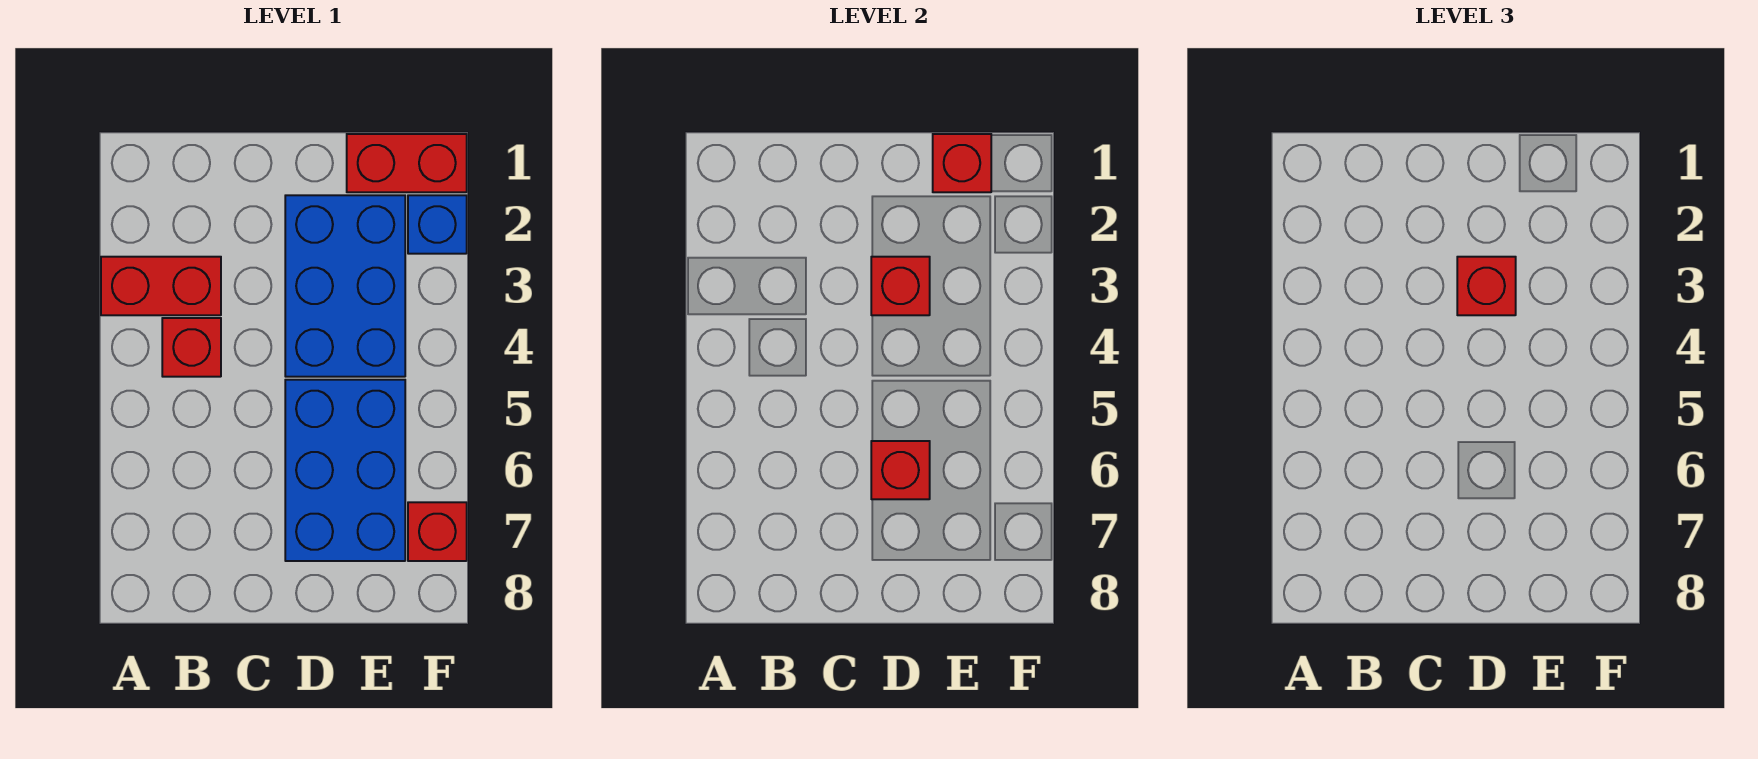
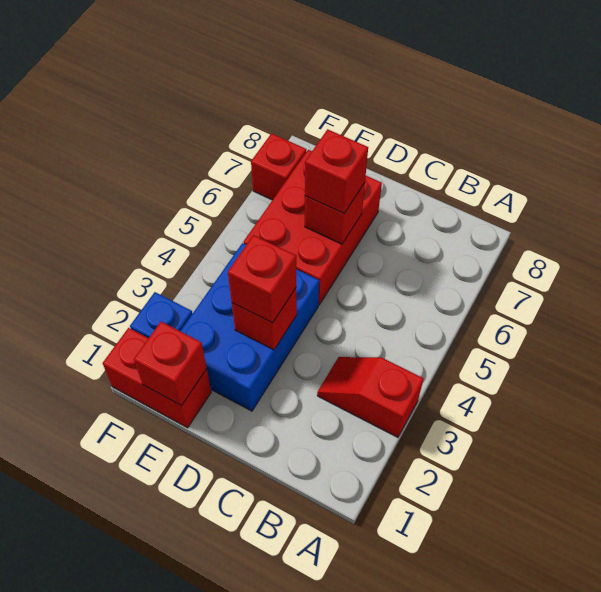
red 1x2 brick [101,257,221,315] -> red 1x2 slope [317,357,424,437]
red 1x1 brick [162,318,221,377] -> red 1x1 brick moved to [305,129,368,213]
blue 2x3 brick [285,380,405,561] -> red 2x3 brick [244,150,382,305]

